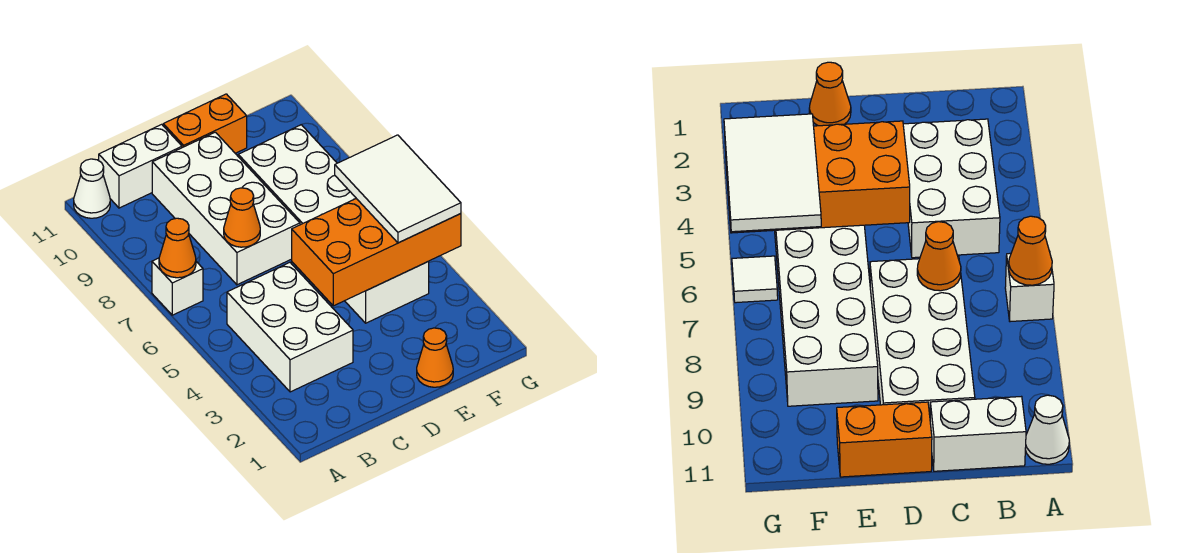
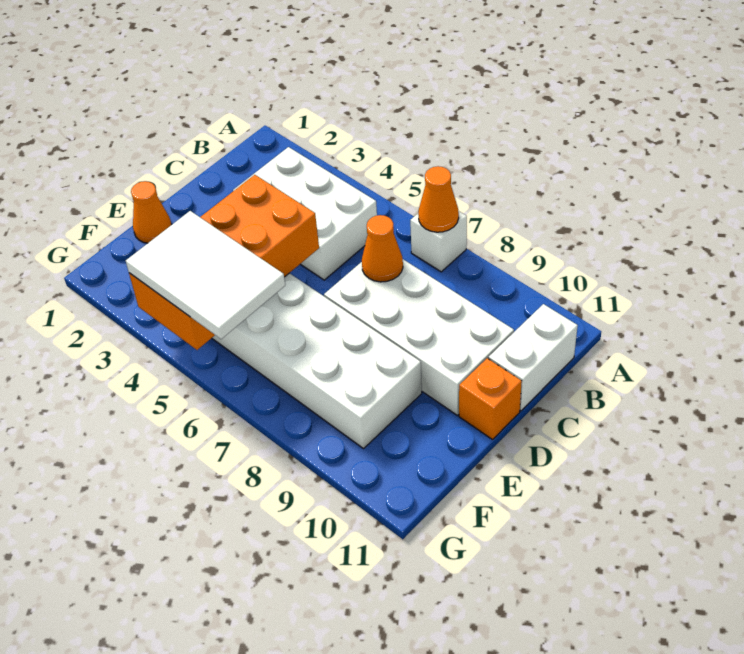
white 1x1 cone [74,159,110,218] -> none
orange 1x2 brick [163,94,247,153] -> orange 1x1 brick [459,358,522,439]
white 1x1 tile [732,256,778,303] -> none

